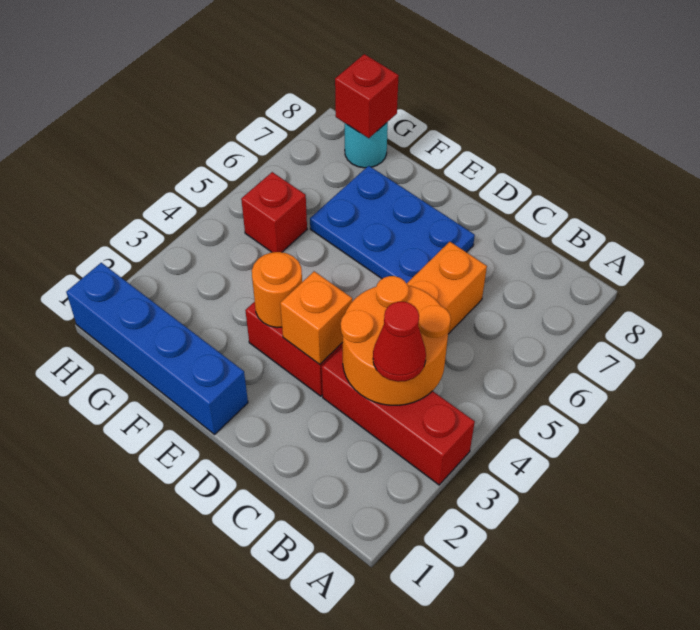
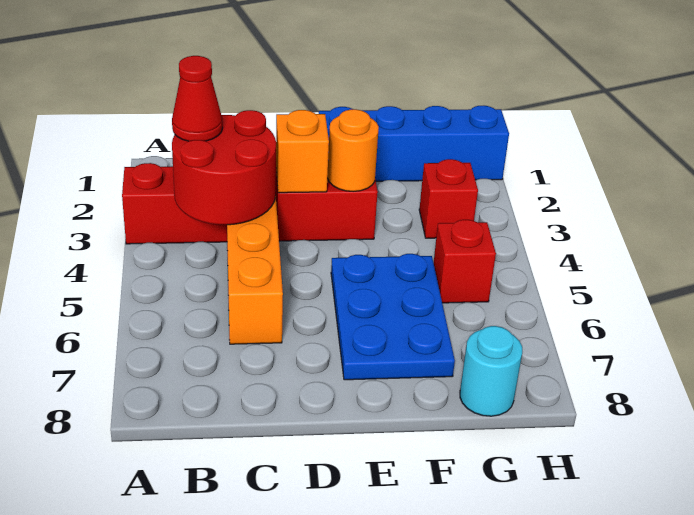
orange 2x2 round brick [341,276,451,405] -> red 2x2 round brick [172,110,276,225]
blue 2x3 plate [310,166,475,283] -> blue 2x3 plate turned to [331,254,455,380]
red 1x1 brick [335,54,399,138] -> red 1x1 brick moved to [419,159,478,238]

